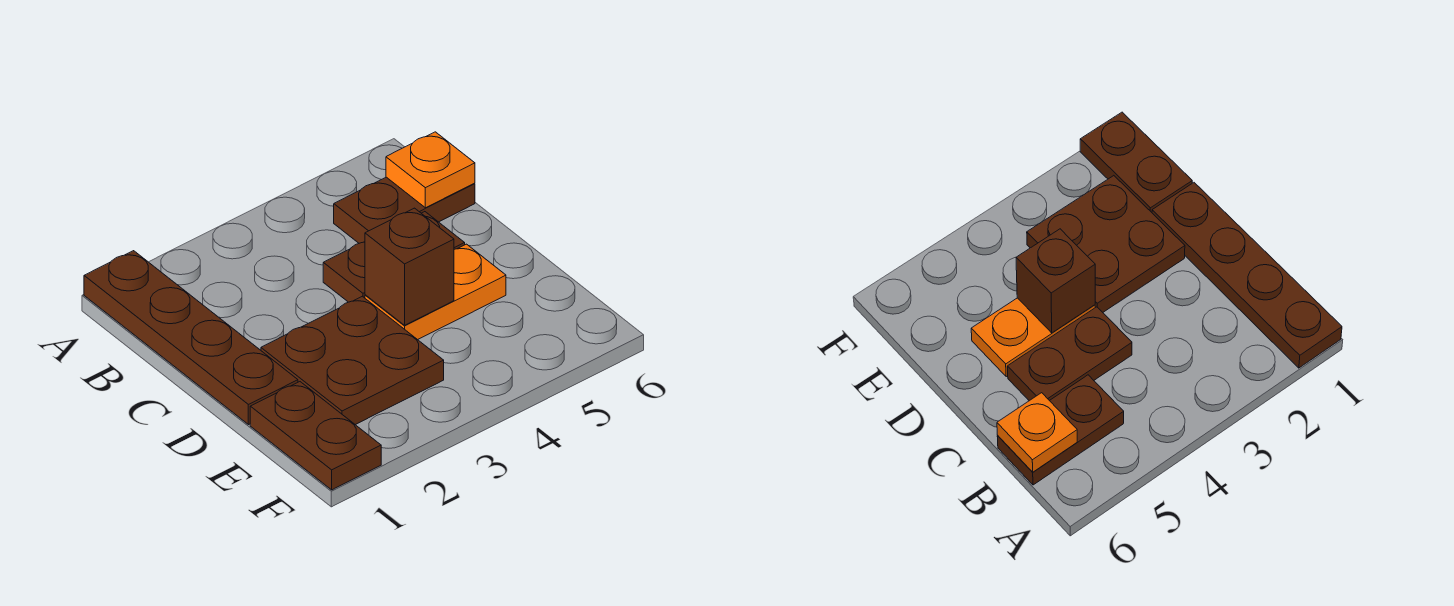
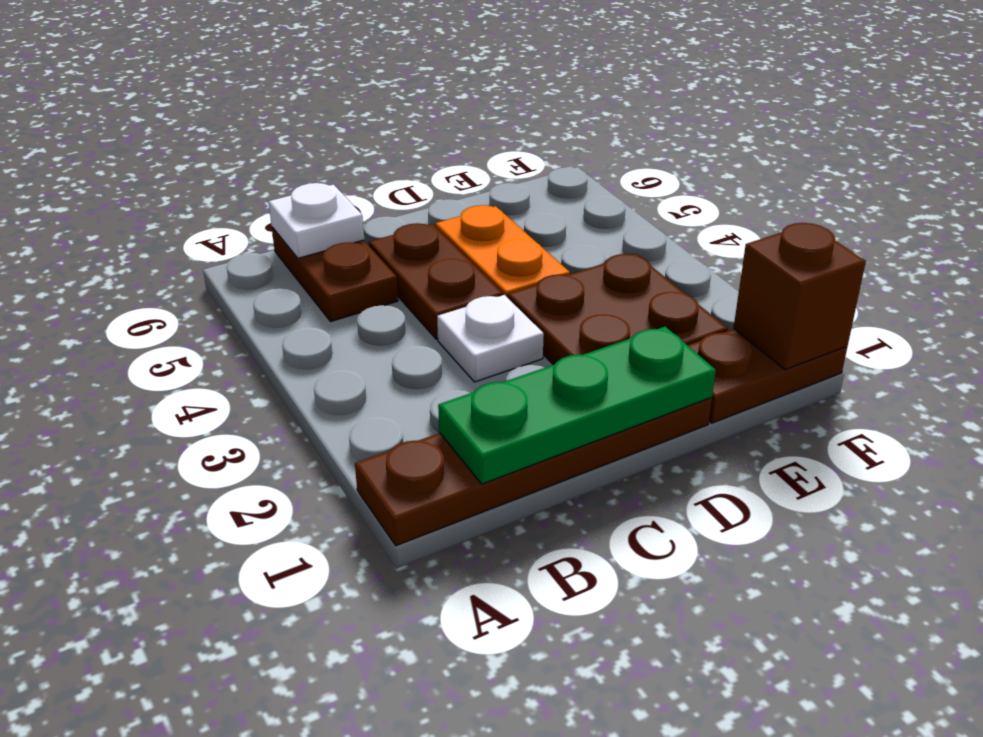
none -> green 1x3 plate [438,327,716,484]
orange 1x1 plate [386,132,475,208] -> white 1x1 plate [269,183,364,258]
none -> white 1x1 plate [437,295,544,382]
brown 1x1 brick [365,208,454,325] -> brown 1x1 brick moved to [734,223,866,370]

